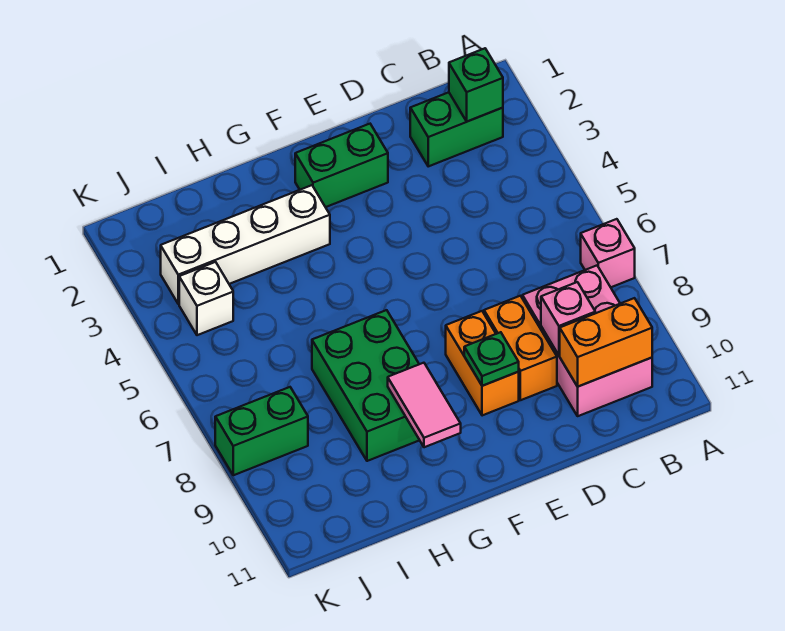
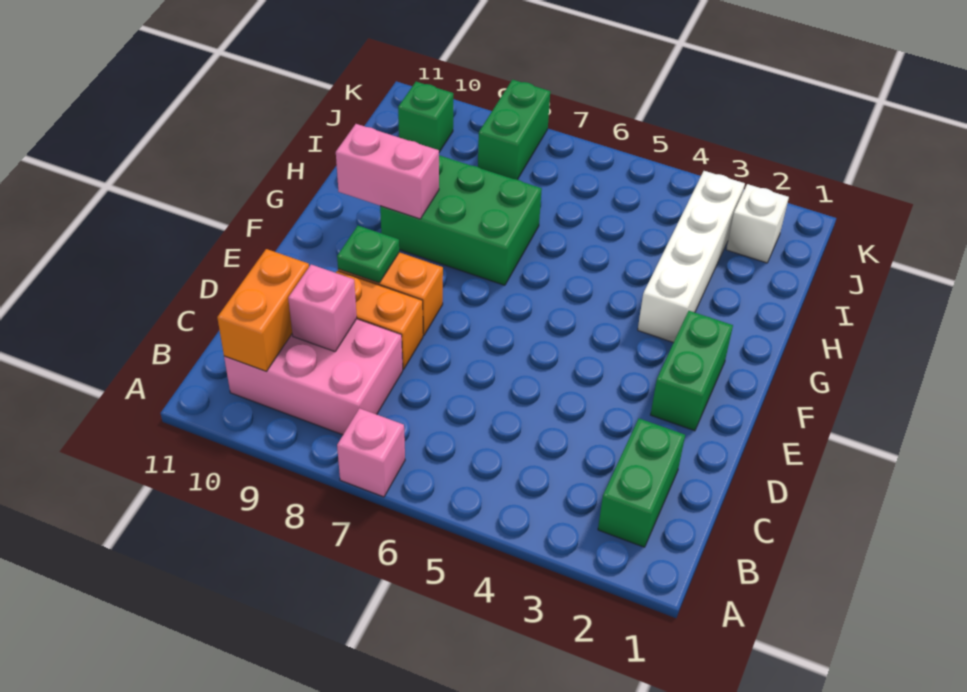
green 1x1 brick [449,48,503,122] -> green 1x1 brick moved to [398,82,453,152]
pink 1x2 tile [388,363,461,447] -> pink 1x2 brick [336,124,439,219]
white 1x1 brick [179,262,233,335] -> white 1x1 brick moved to [726,184,789,263]

